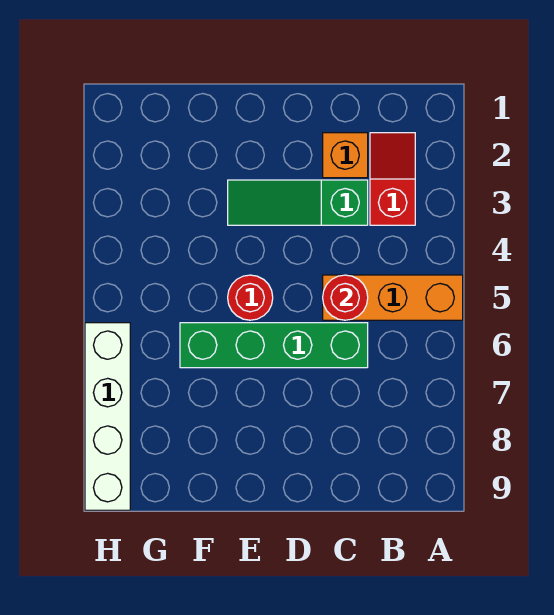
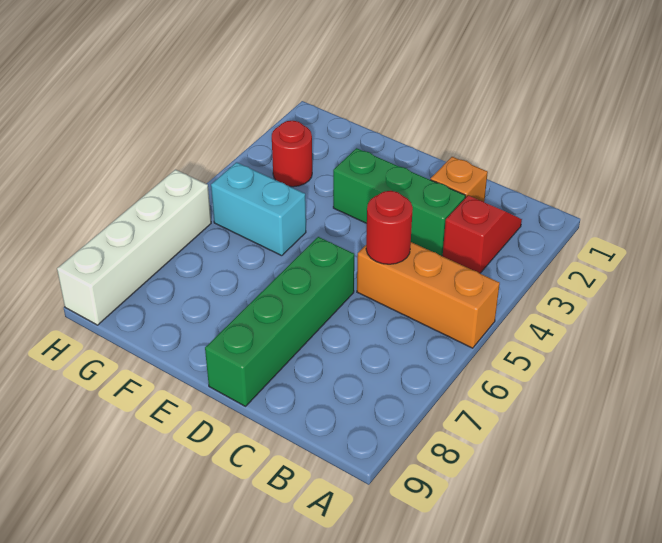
green 1x3 slope [228,180,368,225] -> green 1x3 brick [333,148,466,256]
green 1x4 brick [180,323,368,368] -> green 1x4 brick turned to [205,237,354,406]
red 1x1 round brick [228,275,273,320] -> red 1x1 round brick moved to [272,121,312,187]
none -> cyan 1x2 brick [211,162,306,256]

